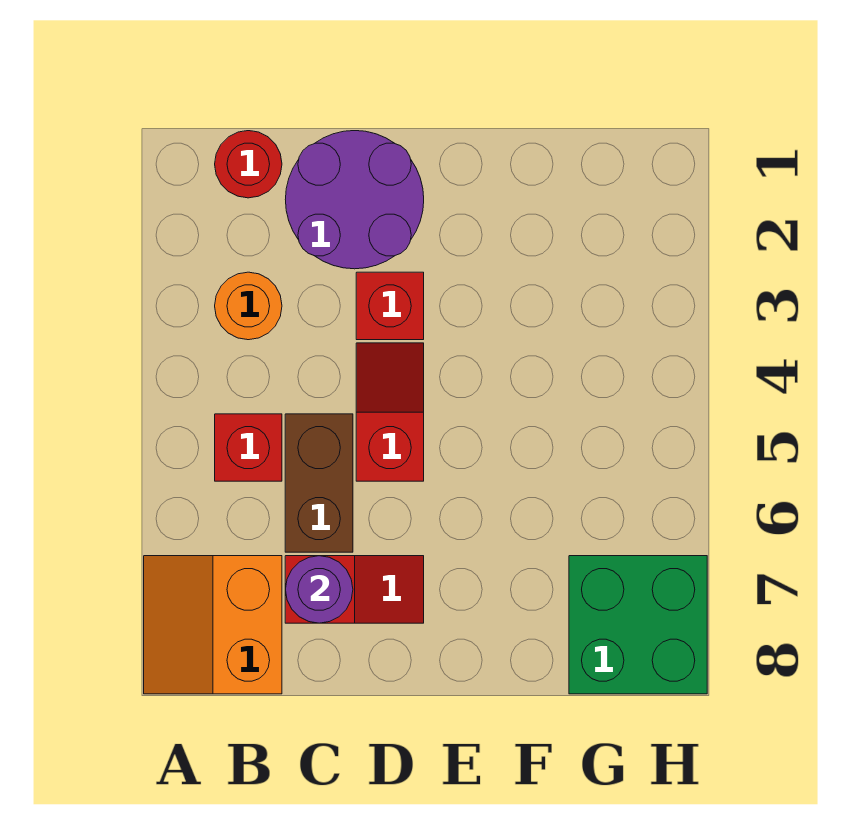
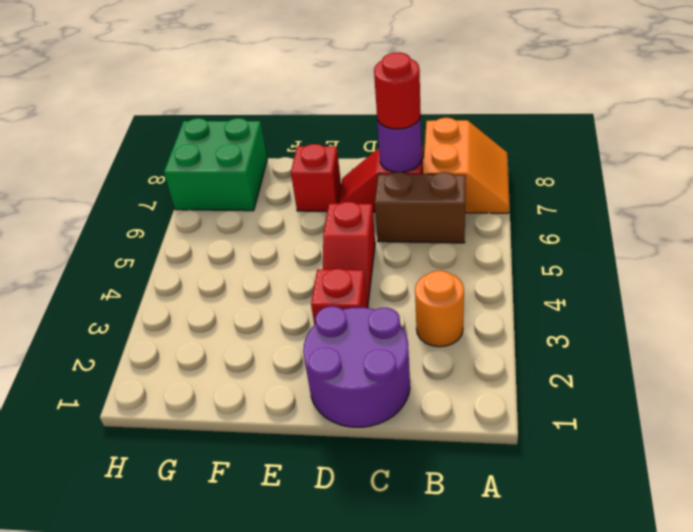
red 1x1 round brick [215,131,282,198] -> red 1x1 round brick moved to [374,52,421,129]
red 1x1 brick [215,414,282,481] -> red 1x1 brick moved to [291,144,341,211]
brown 1x2 brick [285,414,353,552] -> brown 1x2 brick turned to [375,172,466,243]

